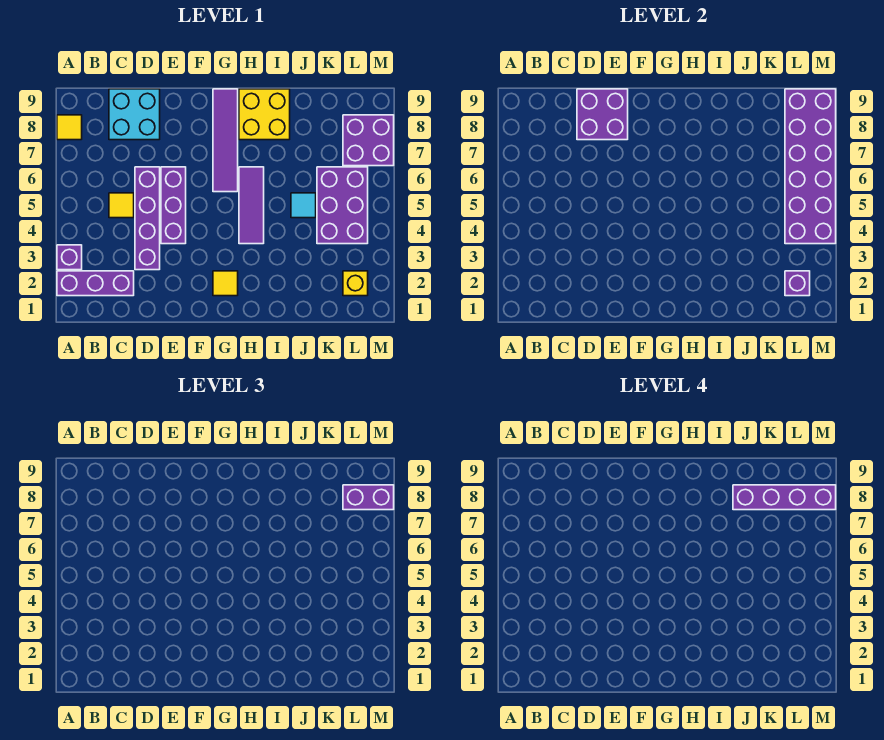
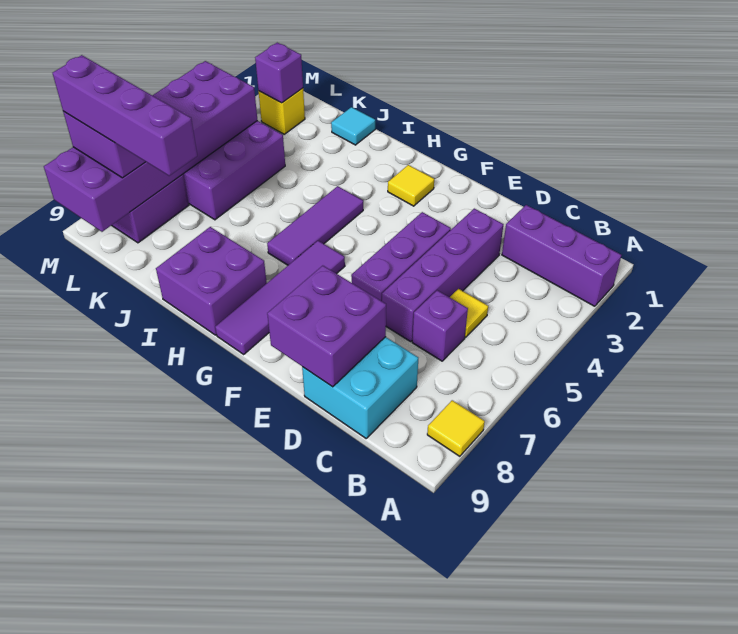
purple 1x1 brick [57,245,82,270] -> purple 1x1 brick moved to [412,290,468,361]
yellow 2x2 brick [239,89,290,140] -> purple 2x2 brick [156,227,267,335]
cyan 1x1 tile [291,193,316,218] -> cyan 1x1 tile moved to [331,107,375,145]

